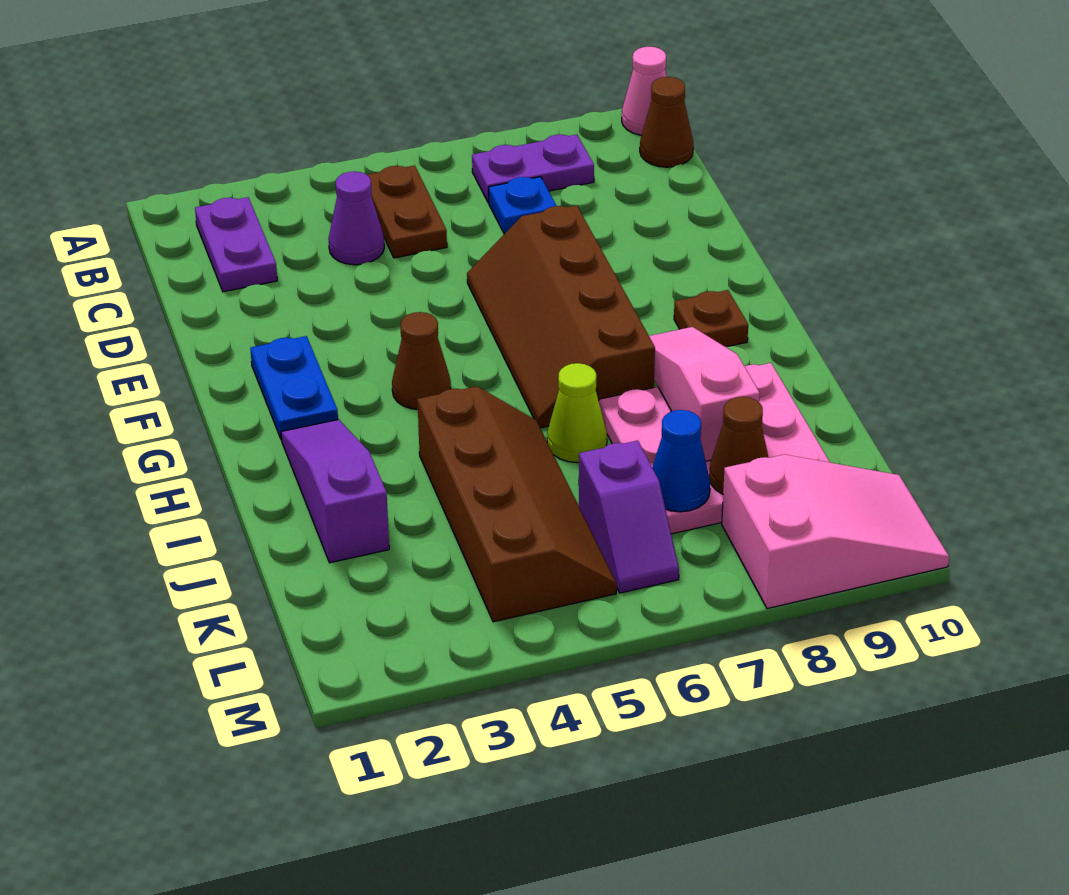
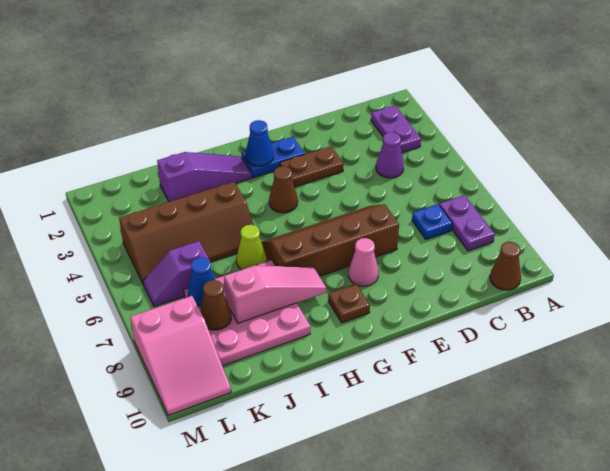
pink 1x1 cone [622,47,667,135] -> pink 1x1 cone moved to [349,238,379,286]
purple 1x2 plate [195,197,277,292] -> purple 1x2 plate turned to [371,105,421,153]
brown 1x2 plate [367,165,447,258] -> brown 1x2 plate moved to [280,146,343,187]
none -> blue 1x1 cone [246,120,273,166]

